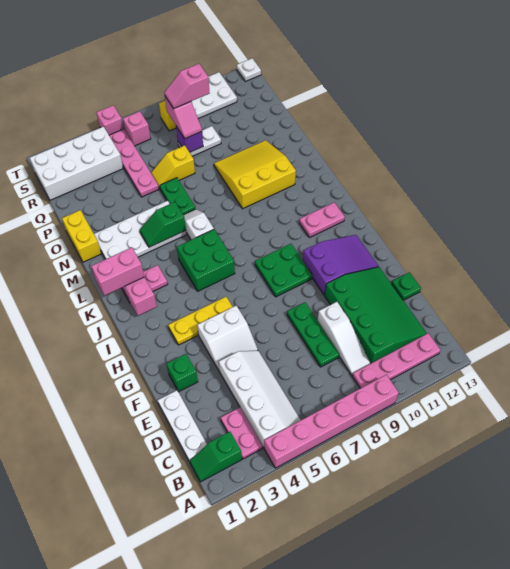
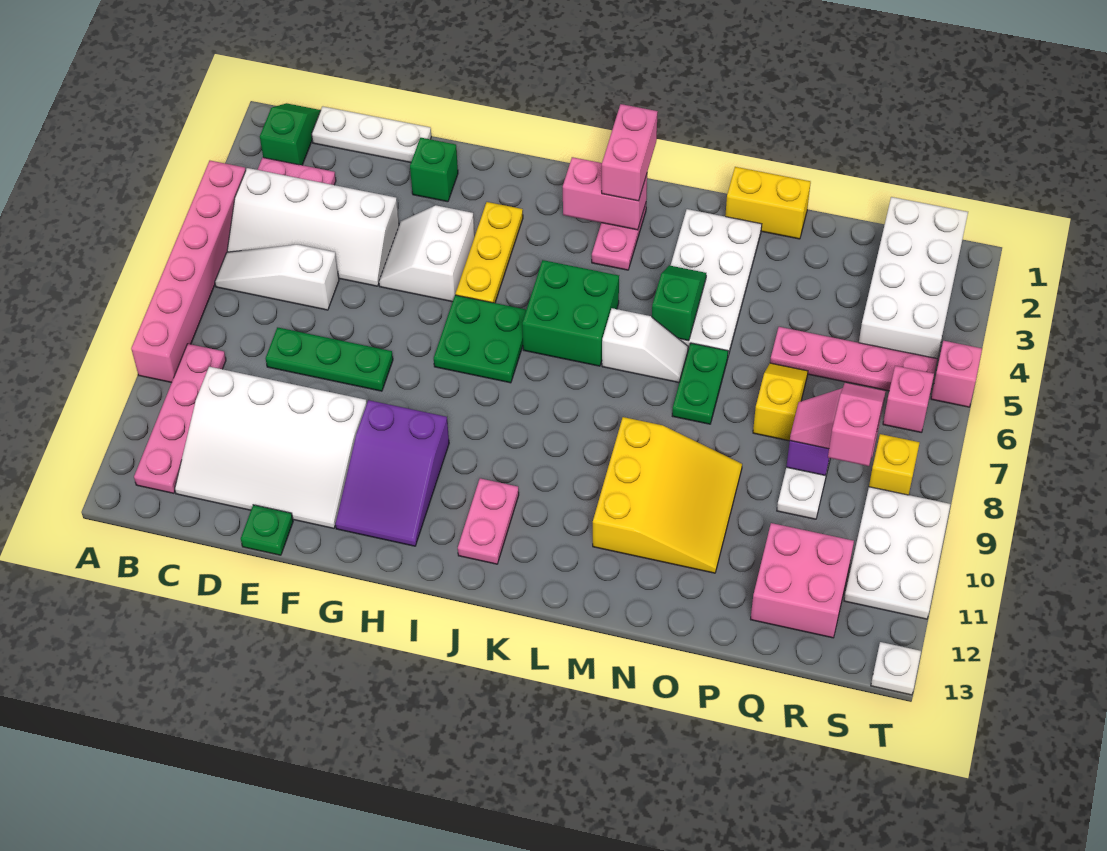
white 1x3 slope [318,302,371,375] -> white 1x3 slope moved to [215,245,339,310]
green 3x4 slope [325,267,427,363] -> white 3x4 slope [175,367,367,528]
green 2x2 plate [255,244,312,297] -> green 2x2 plate moved to [434,295,526,383]
green 1x2 plate [160,178,195,215] -> green 1x2 plate turned to [672,343,728,424]
none -> pink 2x2 brick [751,523,854,638]

